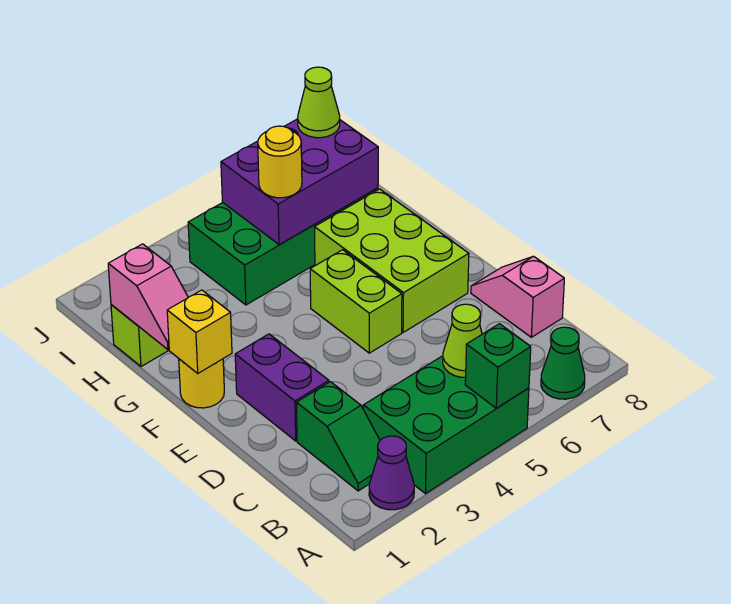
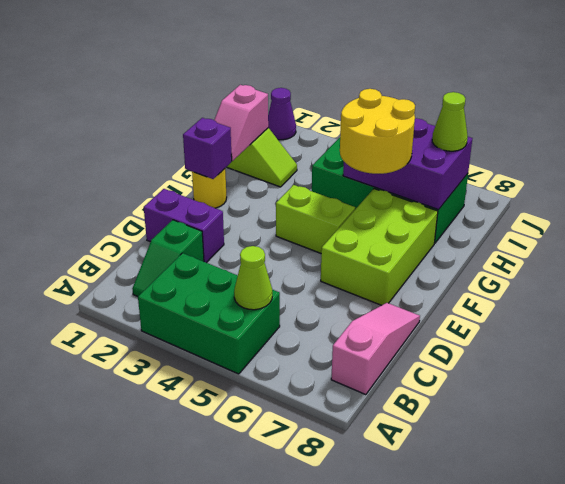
purple 1x1 cone [369,436,414,510] -> purple 1x1 cone moved to [268,88,296,140]
green 1x1 brick [465,324,531,408] -> none
green 1x1 cone [541,327,585,399] -> none
pink 1x2 slope [471,256,564,337] -> pink 1x3 slope [331,303,420,395]
purple 1x2 brick [235,334,329,441] -> purple 1x2 brick turned to [144,189,224,263]
lime 1x2 brick [310,250,402,353] -> lime 1x2 brick turned to [276,185,355,253]
yellow 1x1 brick [167,290,232,373] -> purple 1x1 brick [183,118,232,179]
yellow 1x1 round brick [258,126,302,198] -> yellow 2x2 round brick [340,89,415,174]

